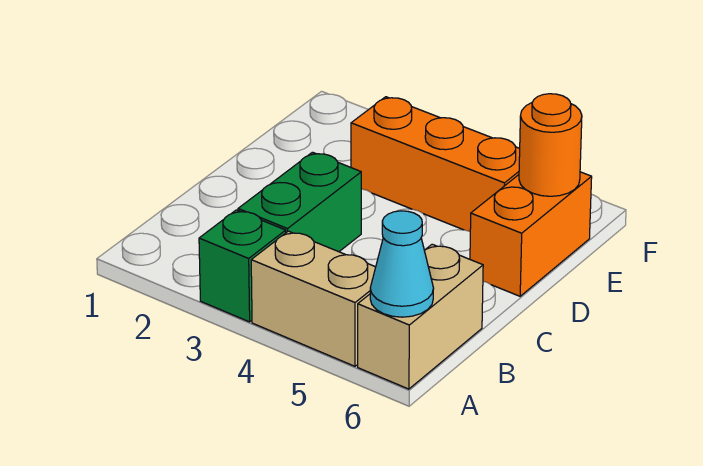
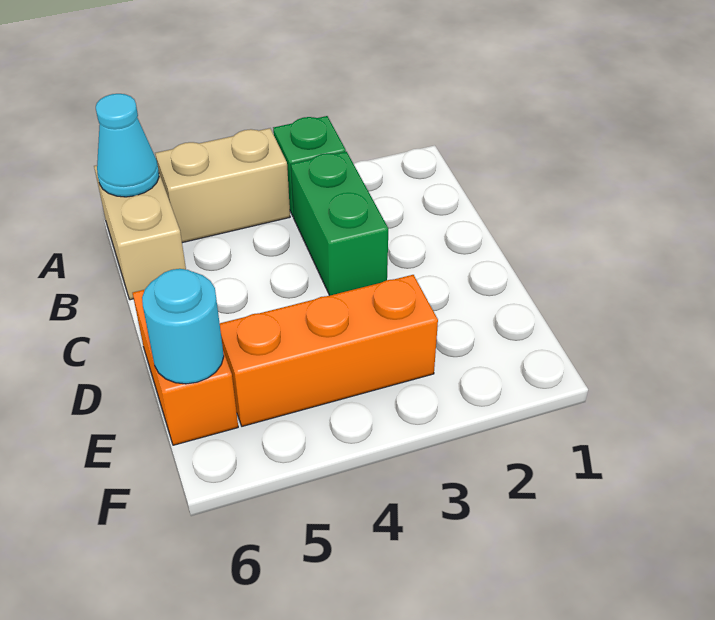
orange 1x1 round brick [519,94,582,196] -> cyan 1x1 round brick [142,269,224,384]

